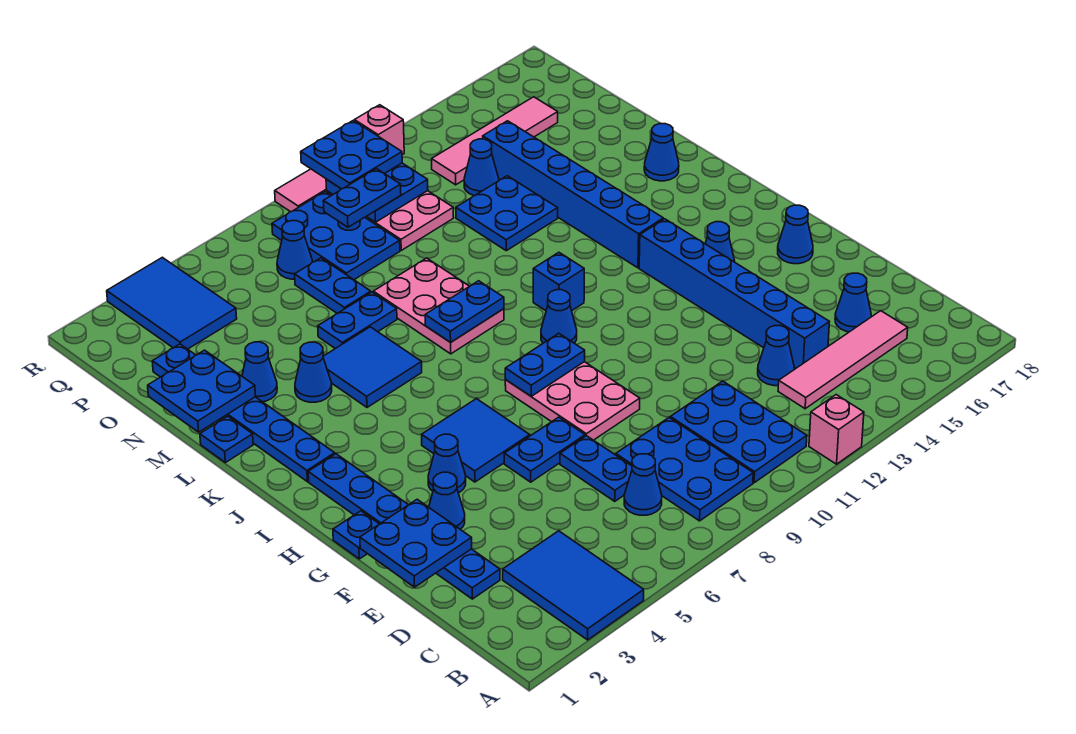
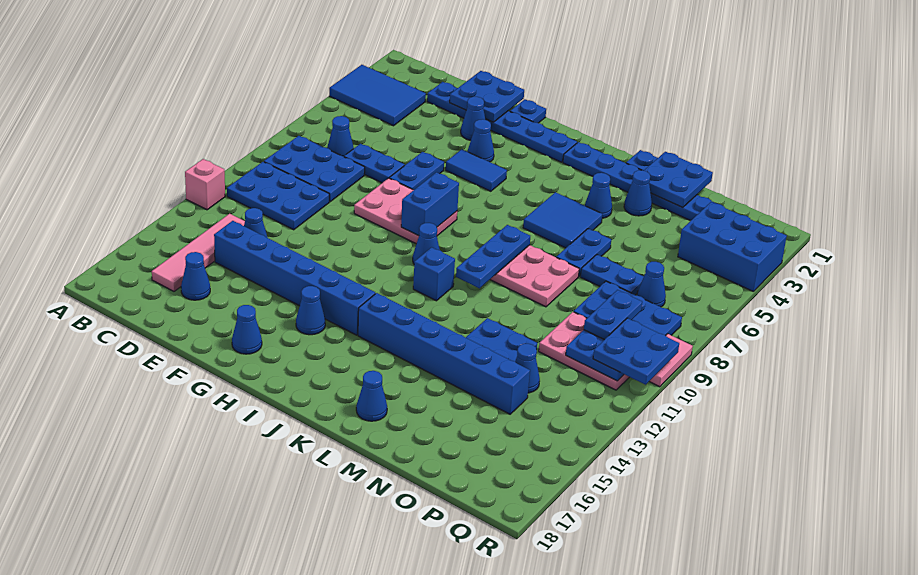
blue 2x2 tile [422,399,530,482] -> blue 1x2 tile [446,149,507,191]
blue 1x2 plate [505,333,585,396] -> blue 1x2 brick [401,172,459,236]
blue 1x2 plate [425,281,504,342] -> blue 1x3 plate [456,225,530,288]
blue 2x3 tile [107,257,237,349] -> blue 2x3 brick [678,202,787,291]
pink 1x4 tile [432,97,558,185] -> none
pink 1x1 brick [355,105,404,155] -> none

